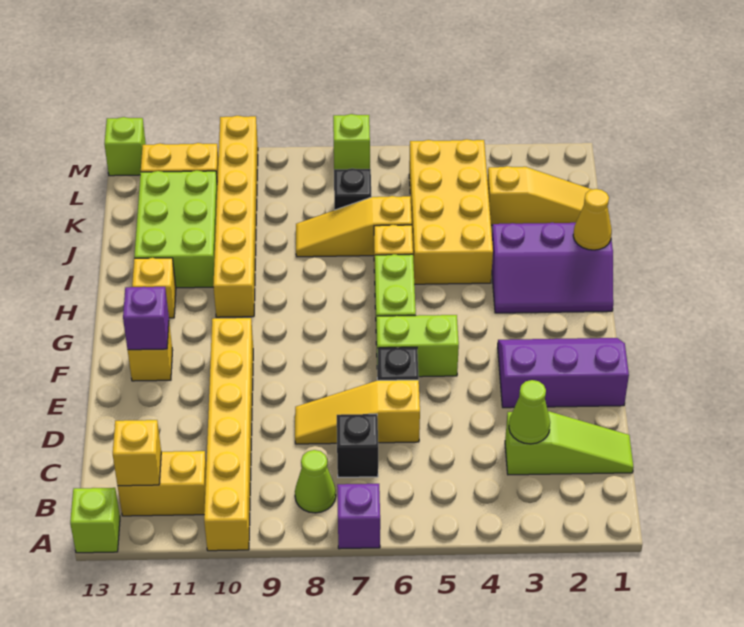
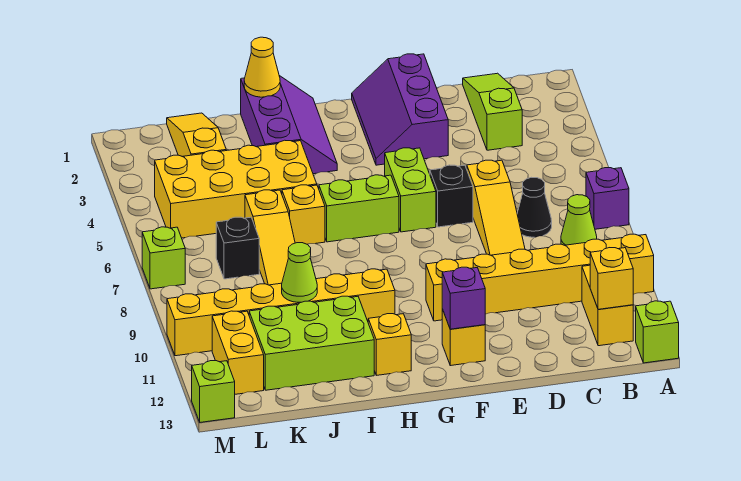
lime 1x1 cone [509,380,550,444] -> lime 1x1 cone moved to [282,243,317,302]
black 1x1 brick [337,414,378,477] -> black 1x1 cone [517,177,552,237]

